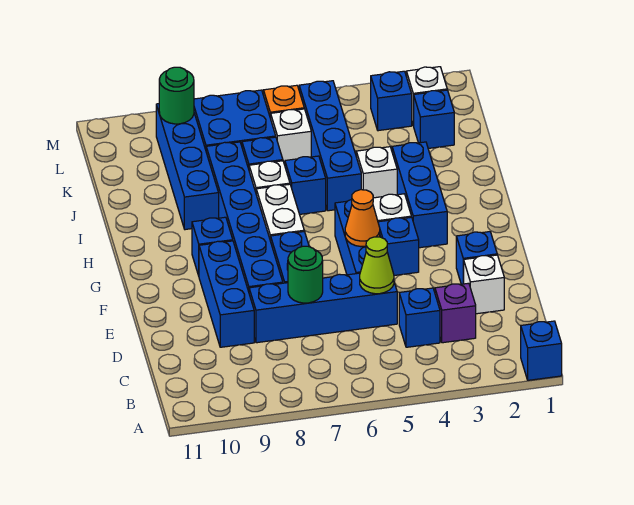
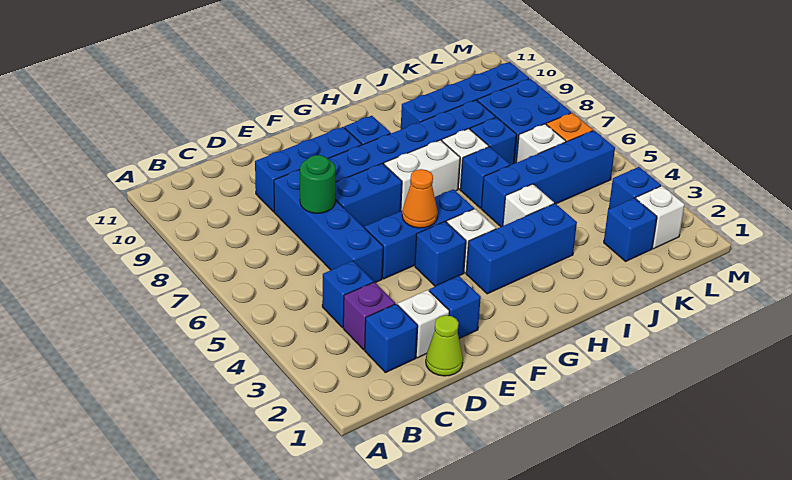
blue 1x1 brick [521,321,562,380] -> blue 1x1 brick moved to [365,304,418,373]
lime 1x1 cone [360,237,394,294] -> lime 1x1 cone moved to [426,315,463,376]
green 1x1 round brick [159,67,194,124] -> none

